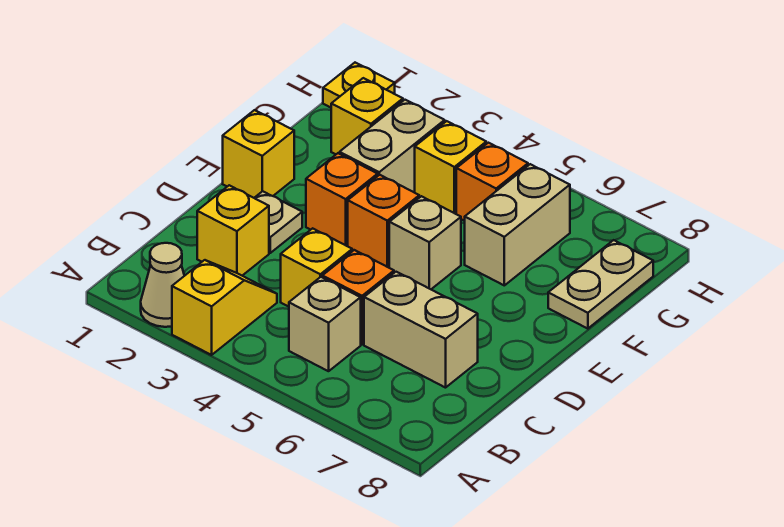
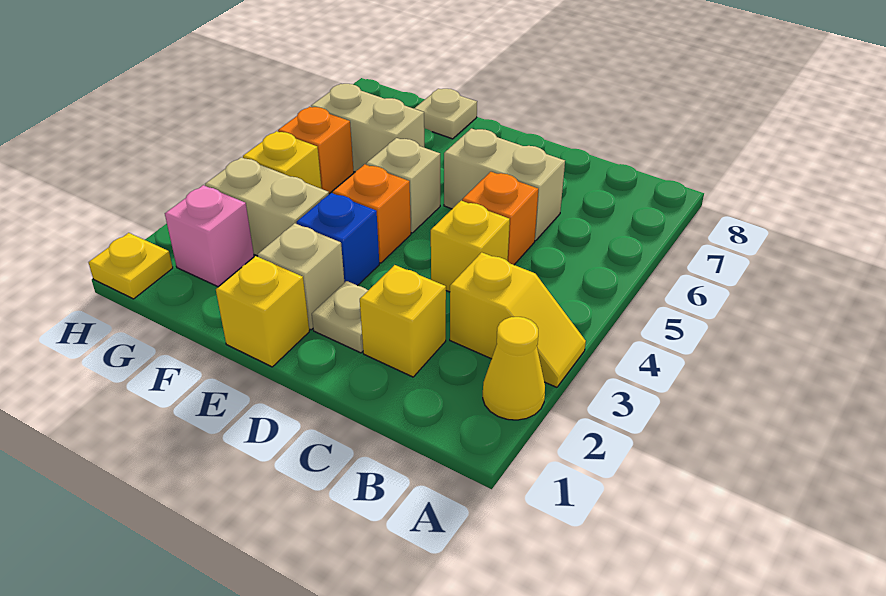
tan 1x1 cone [141,243,184,327] -> yellow 1x1 cone [483,317,545,420]
yellow 1x2 slope [172,260,277,355] -> yellow 1x2 slope turned to [450,252,586,387]
tan 1x1 brick [289,277,361,371] -> tan 1x1 brick moved to [258,223,344,330]
tan 1x2 brick [364,272,478,388] -> tan 1x2 brick turned to [444,129,565,241]
orange 1x1 brick [306,153,378,246] -> blue 1x1 brick [297,193,379,286]
tan 1x2 plate [548,240,653,329] -> tan 1x1 plate [414,89,477,139]
yellow 1x1 brick [331,78,403,154] -> pink 1x1 brick [165,185,254,287]

